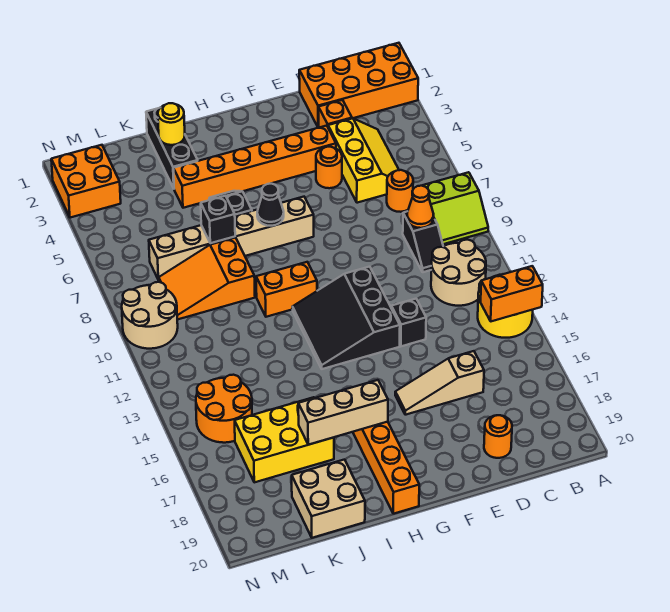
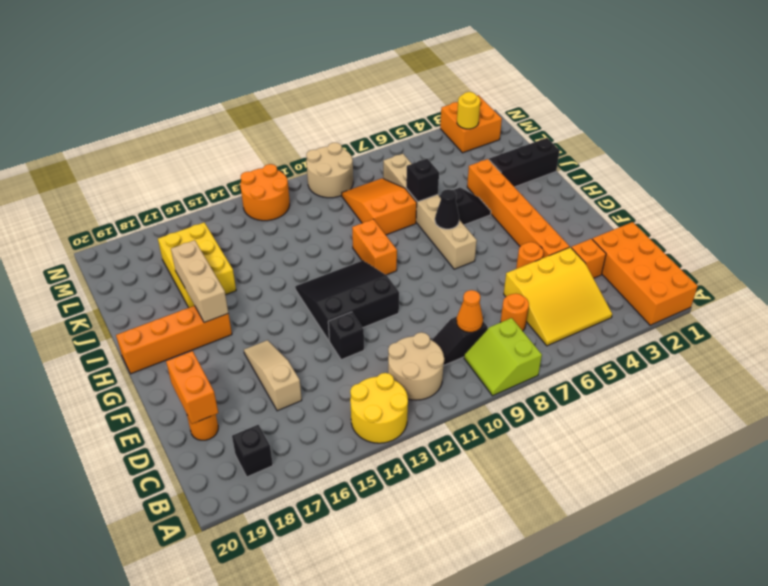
orange 1x2 brick [481,266,543,321] -> orange 1x2 brick moved to [166,351,218,424]
none -> black 1x1 brick [232,425,273,477]
yellow 2x3 slope [328,118,399,203] -> yellow 3x3 slope [504,247,612,346]
yellow 1x1 round brick [158,103,185,145] -> yellow 1x1 round brick moved to [457,92,480,129]
tan 2x2 brick [292,460,365,538] -> none
orange 2x2 round brick [196,375,252,443] -> orange 2x2 round brick moved to [240,164,290,221]

